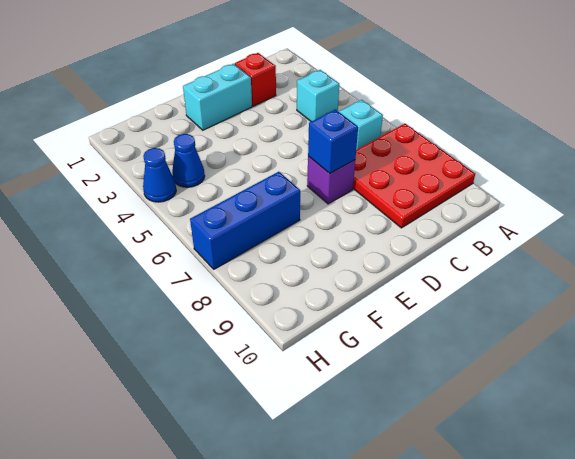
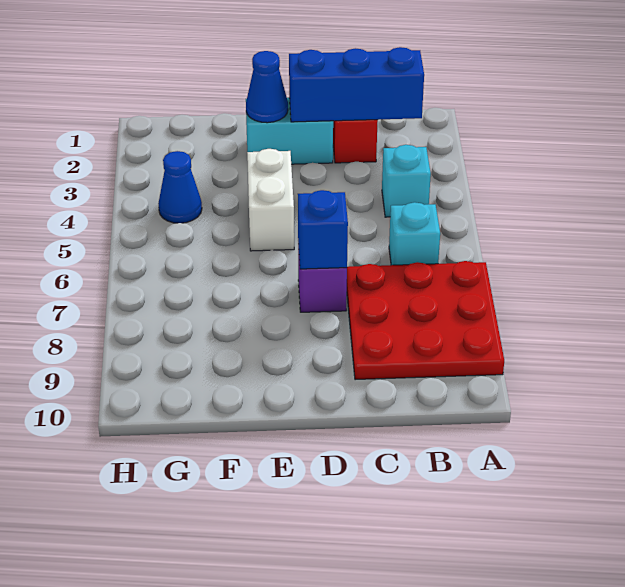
none -> white 1x2 brick [247,149,294,251]
blue 1x3 brick [190,172,300,269] -> blue 1x3 brick moved to [289,47,424,122]
blue 1x1 cone [143,148,176,202] -> blue 1x1 cone moved to [246,51,288,123]

